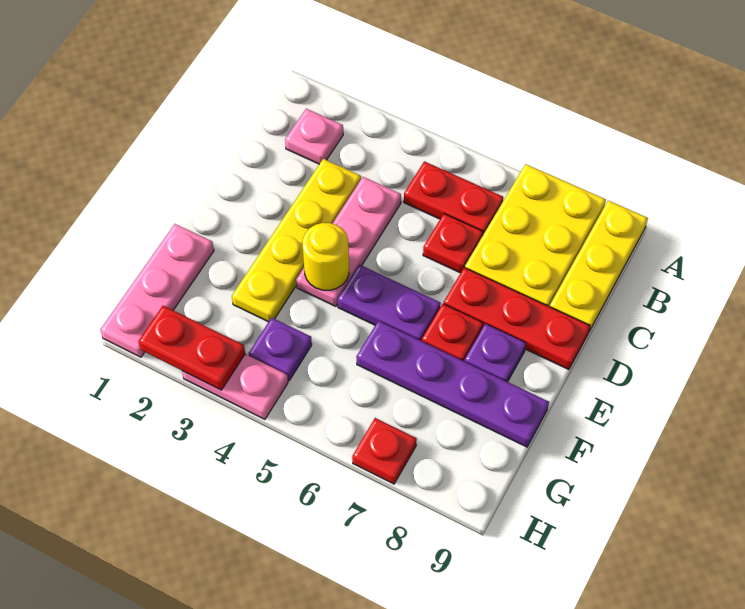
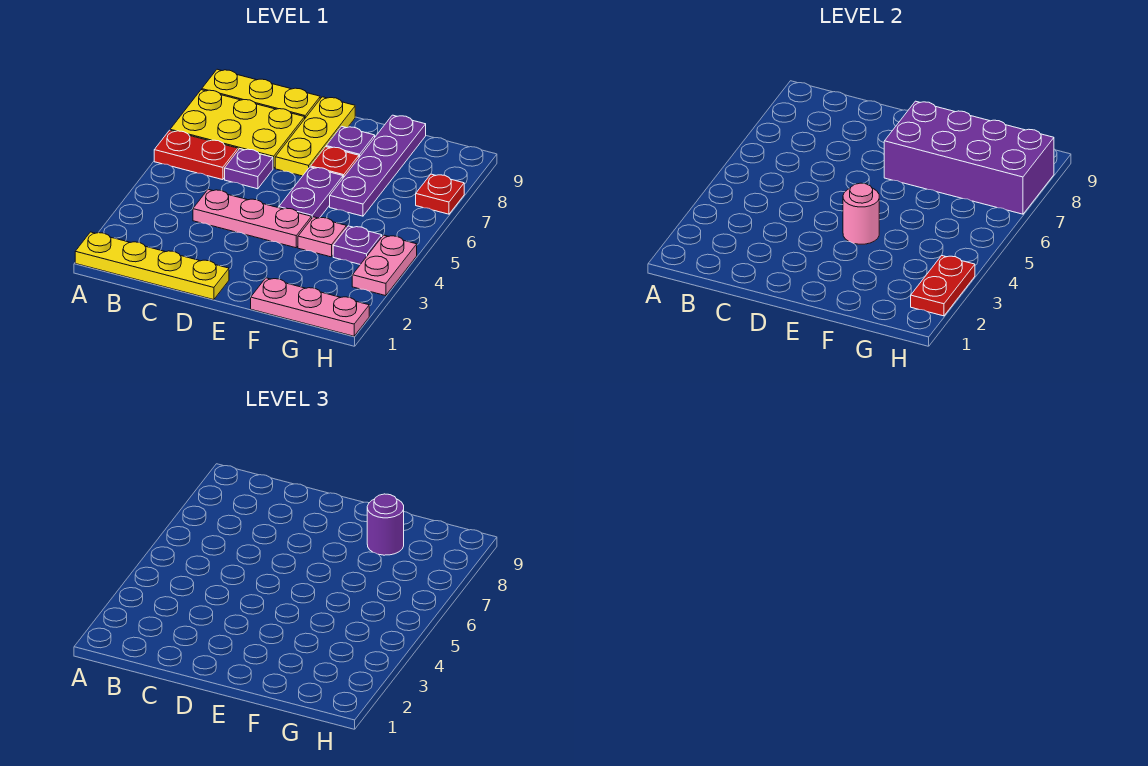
pink 1x1 plate [285,109,343,164] -> pink 1x1 plate moved to [298,217,347,257]
red 1x2 plate [404,161,503,234] -> red 1x2 plate turned to [154,130,238,180]
yellow 1x4 plate [232,159,361,322] -> yellow 1x4 plate moved to [75,232,229,300]
red 1x1 plate [423,214,483,273] -> purple 1x1 plate [225,149,273,189]
red 1x3 plate [444,268,590,369] -> yellow 1x3 plate [275,97,355,176]
yellow 1x1 round brick [303,223,349,290] -> pink 1x1 round brick [843,183,879,244]
none -> purple 2x4 brick [884,101,1054,214]
none -> purple 1x1 round brick [367,494,404,555]

